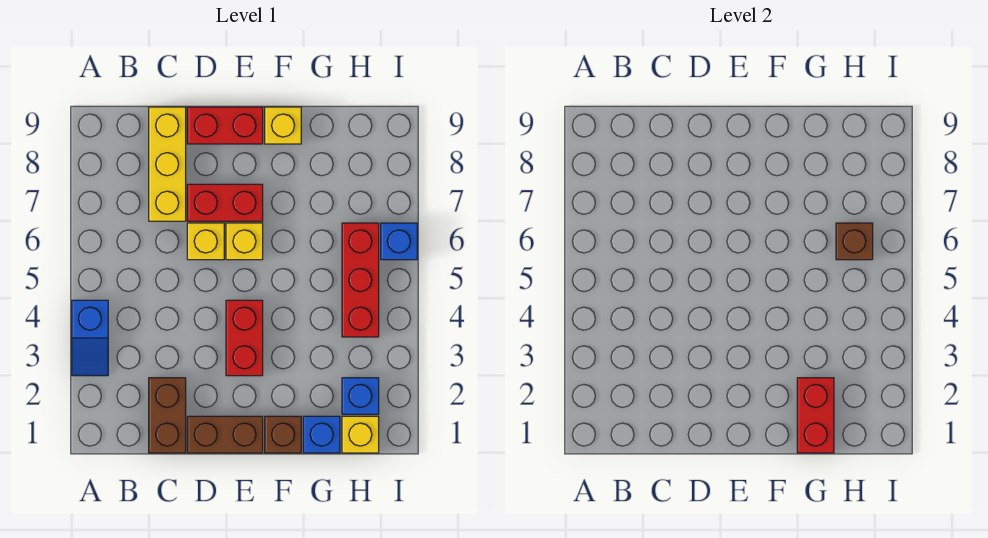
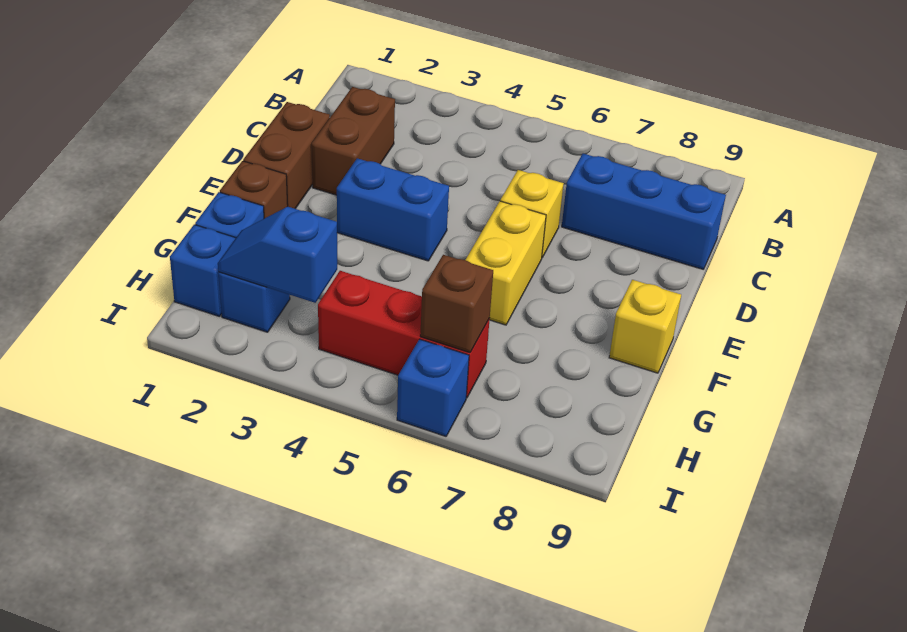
blue 1x2 slope [72,300,108,376] -> blue 1x2 slope moved to [218,207,337,303]
brown 1x2 brick [149,378,186,453] -> brown 1x2 brick turned to [312,87,395,195]
yellow 1x3 brick [149,107,186,221] -> blue 1x3 brick [562,154,726,269]
red 1x2 brick [187,184,263,221] -> none
red 1x2 brick [187,107,263,144] -> none
red 1x2 brick [226,300,263,376] -> blue 1x2 brick [337,158,449,261]
yellow 1x1 brick [226,223,263,260] -> yellow 1x2 brick [466,201,546,325]
red 1x2 brick [797,378,834,453] -> none
yellow 1x1 brick [342,416,379,453] -> blue 1x1 brick [170,225,236,317]

